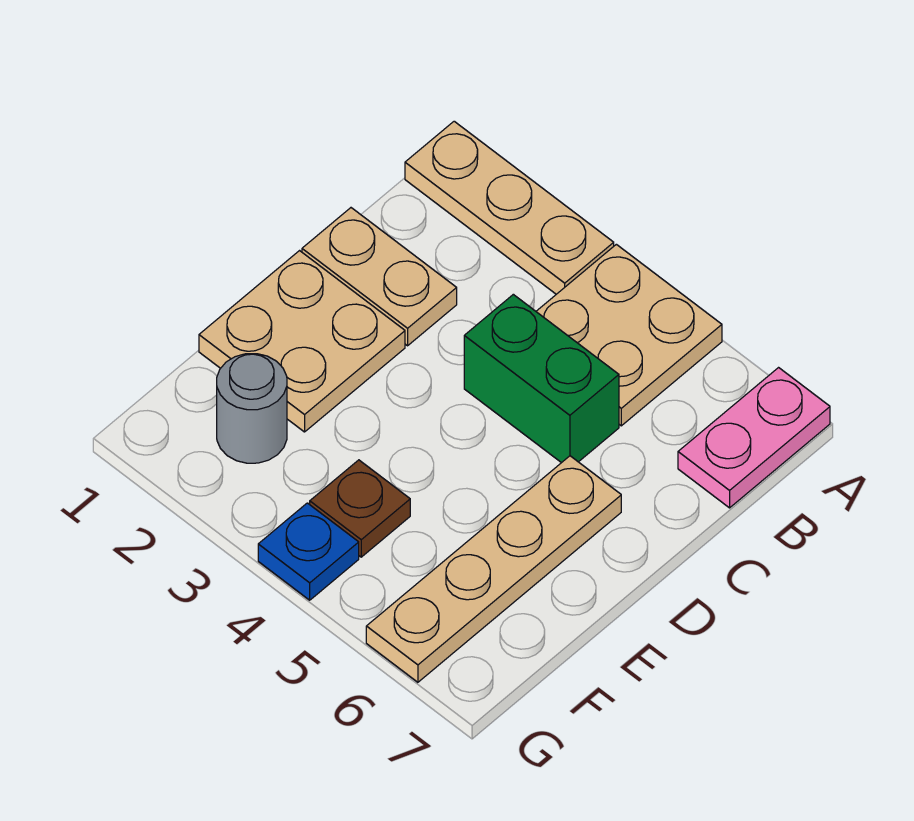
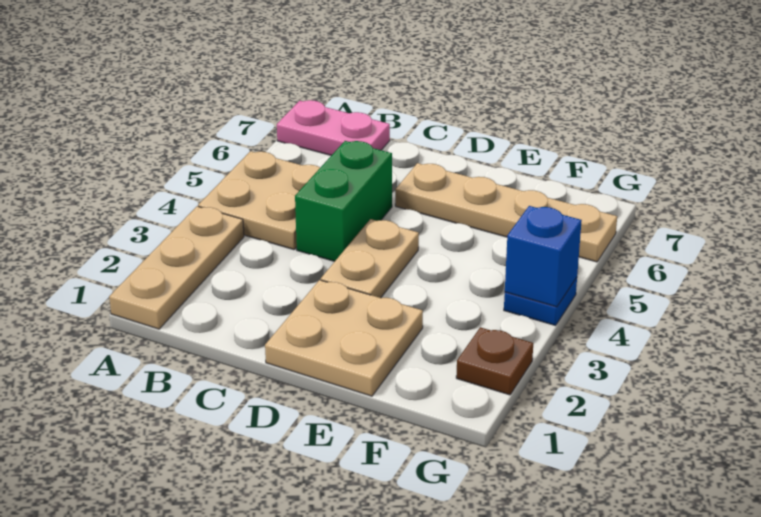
tan 1x2 plate [302,208,457,346] -> tan 1x2 plate moved to [321,219,419,298]
grey 1x1 round brick [217,354,287,463] -> none
brown 1x1 plate [310,460,410,557] -> brown 1x1 plate moved to [456,327,533,395]
none -> blue 1x1 brick [505,206,582,307]

